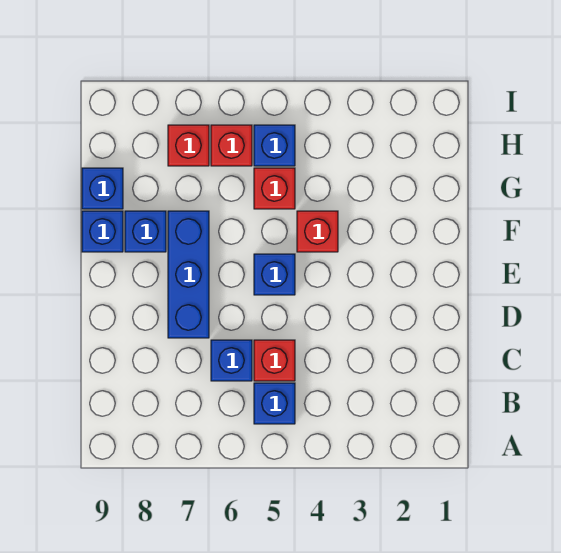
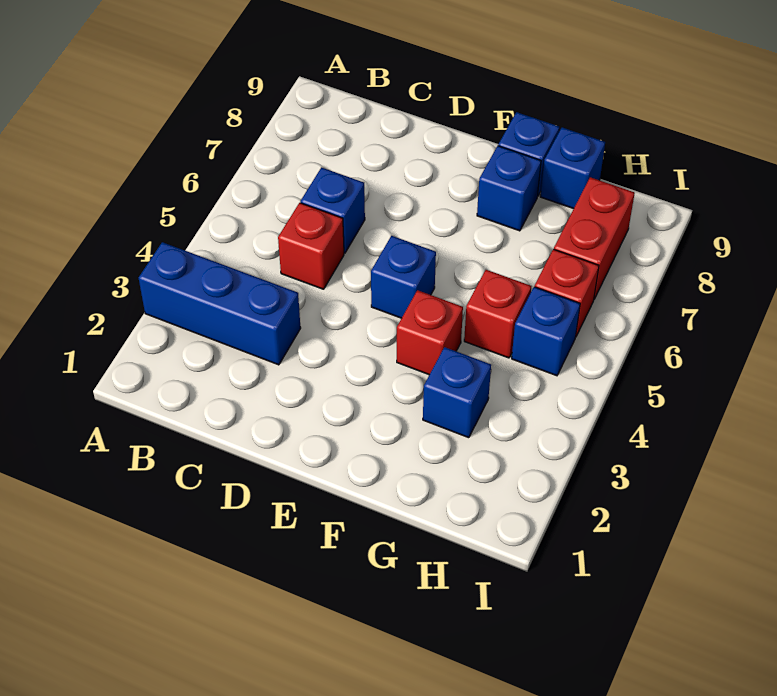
blue 1x1 brick [254,383,295,424] -> blue 1x1 brick moved to [423,347,491,438]
blue 1x3 brick [168,211,209,338] -> blue 1x3 brick moved to [139,242,301,365]
red 1x1 brick [168,125,209,166] -> red 1x2 brick [554,177,635,299]

